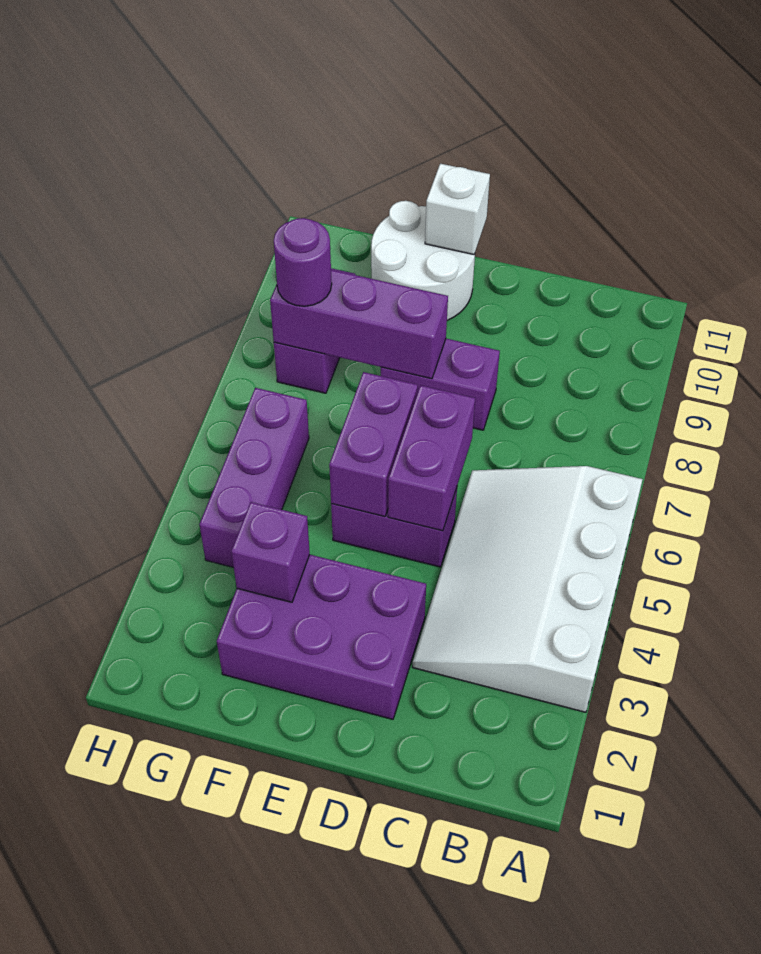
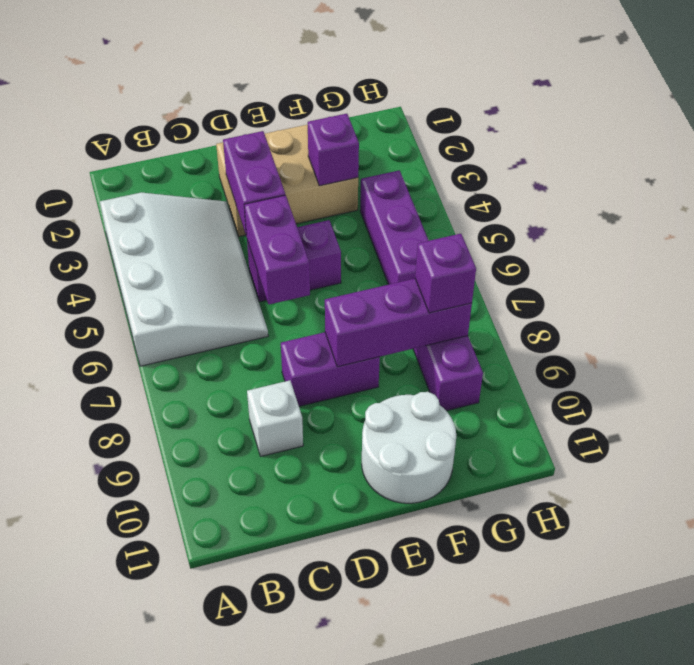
purple 2x3 brick [217,555,426,719] -> tan 2x3 brick [216,125,358,236]
purple 1x2 brick [329,372,418,517] -> purple 1x2 brick moved to [223,131,285,236]
white 1x1 brick [425,164,490,255] -> white 1x1 brick moved to [247,380,303,456]
purple 1x1 round brick [274,218,332,306] -> purple 1x1 brick [415,234,476,313]

